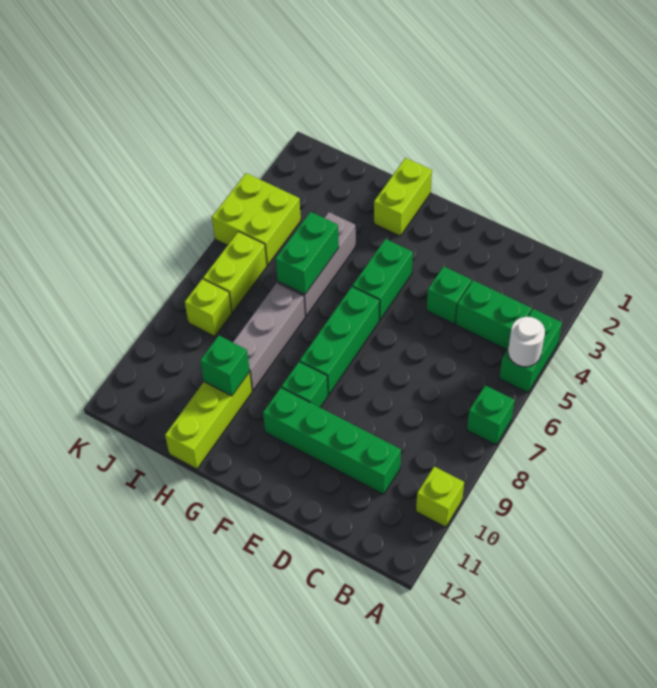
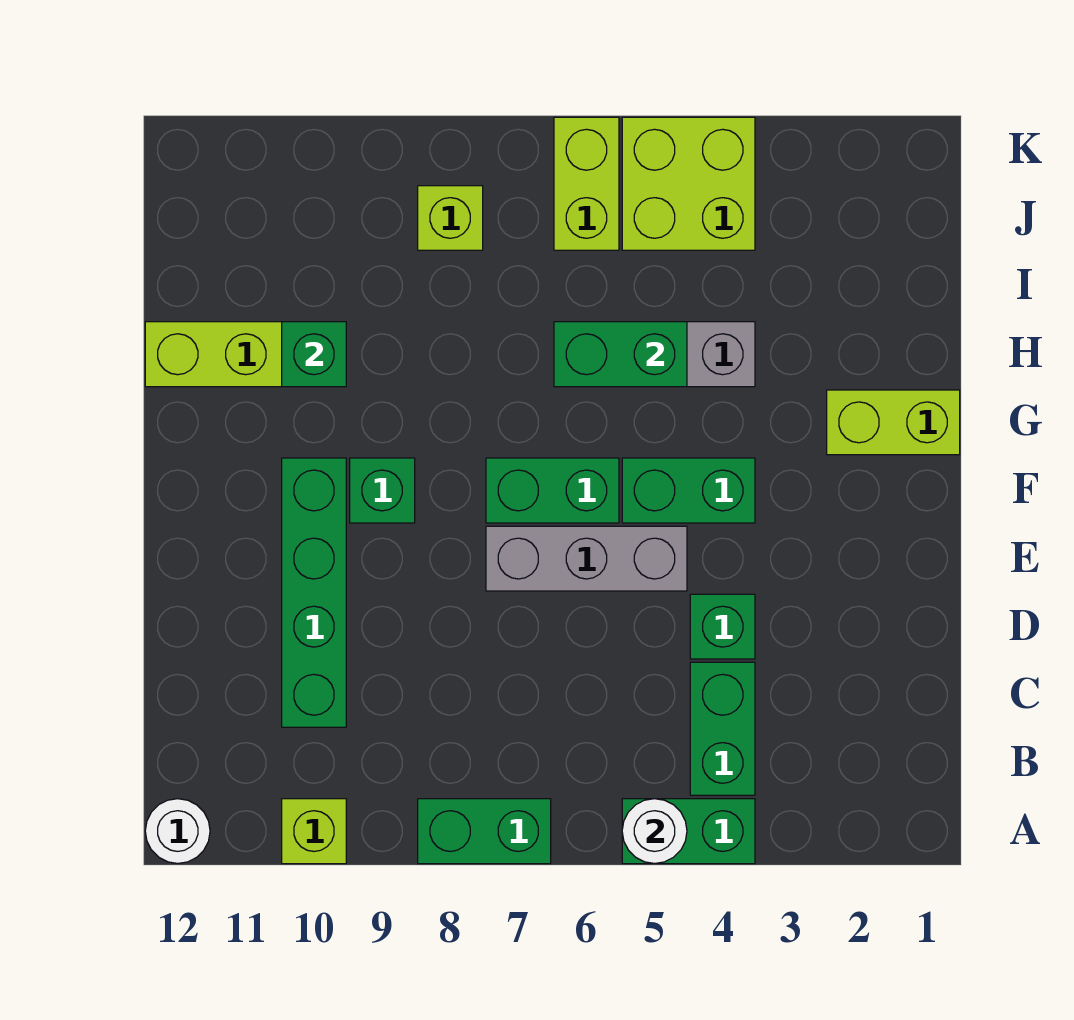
green 1x1 brick [467,385,515,445] -> green 1x2 brick [418,799,551,864]
none -> white 1x1 round brick [145,799,210,863]
green 1x3 brick [300,287,380,395] -> green 1x2 brick [486,458,619,523]
grey 1x3 brick [233,283,305,390] -> grey 1x3 brick moved to [486,526,687,591]
lime 1x2 brick [203,232,267,312] -> lime 1x2 brick turned to [554,117,619,250]

